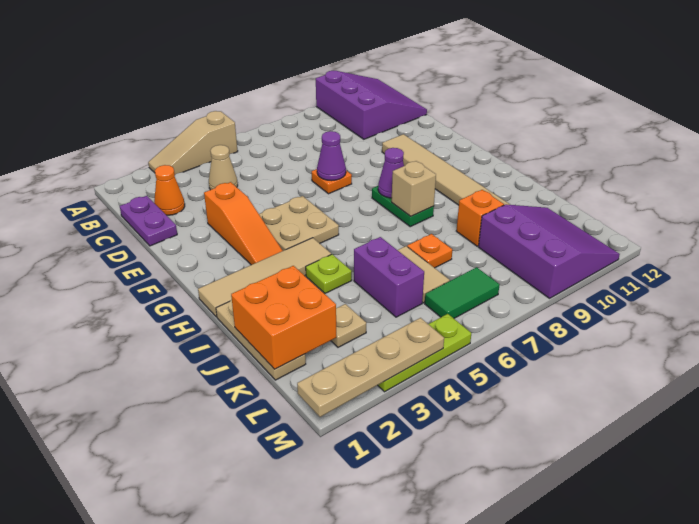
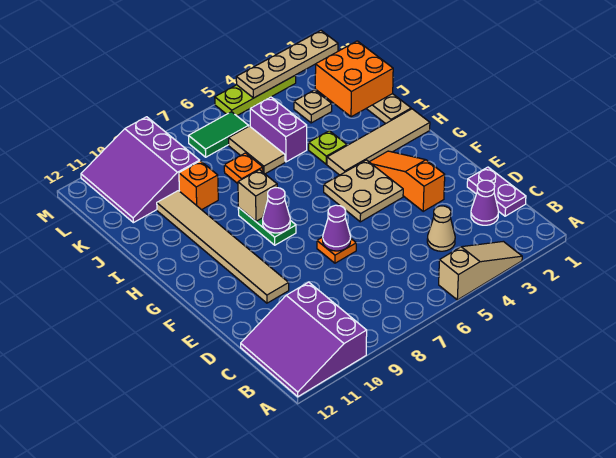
orange 1x1 cone [154,165,185,215] -> purple 1x1 cone [471,180,499,225]

